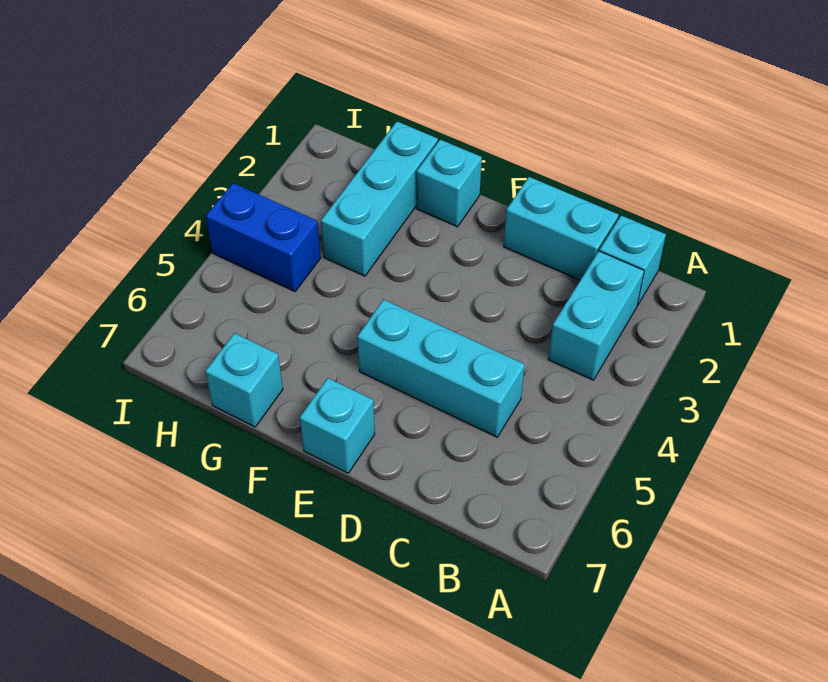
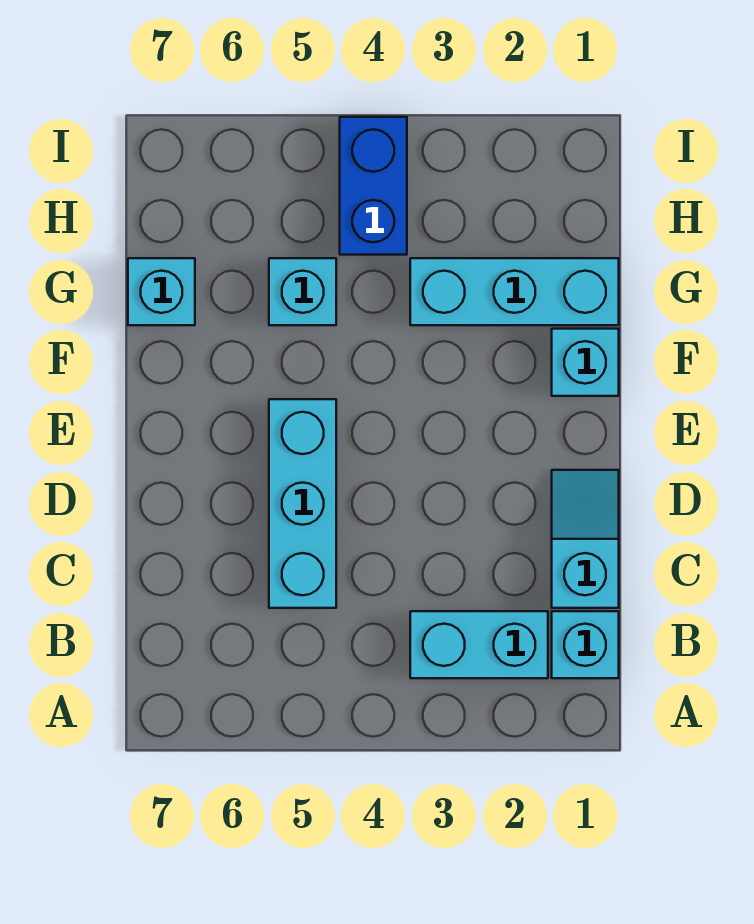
cyan 1x2 brick [504,177,619,280] -> cyan 1x2 slope [552,470,619,608]
cyan 1x1 brick [300,378,375,473] -> cyan 1x1 brick moved to [269,258,336,325]

